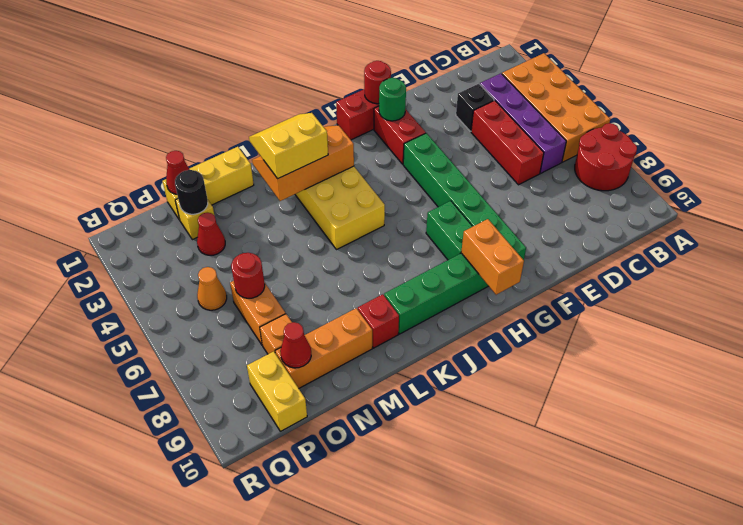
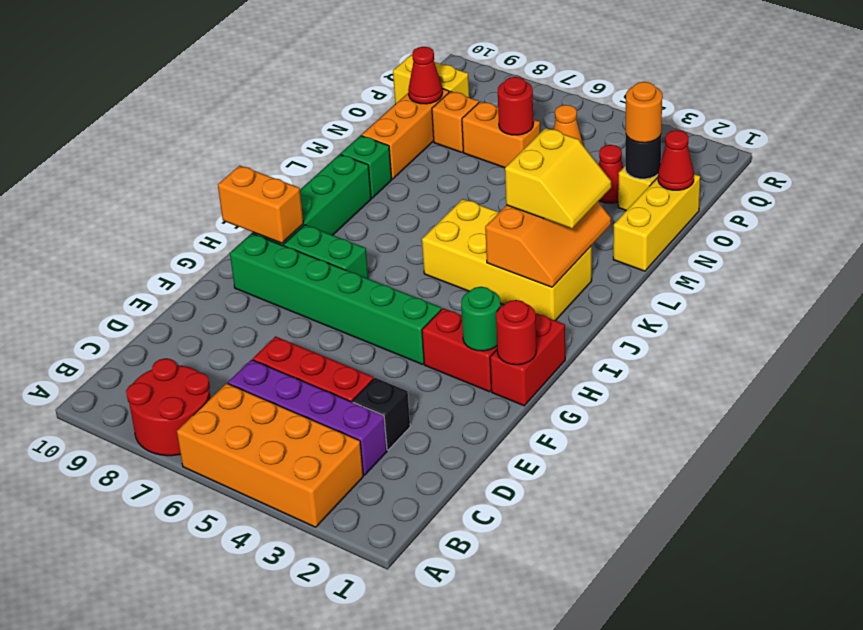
red 1x1 brick [358,294,399,348] -> green 1x1 brick [341,136,392,198]
none -> orange 1x1 round brick [626,82,662,143]

